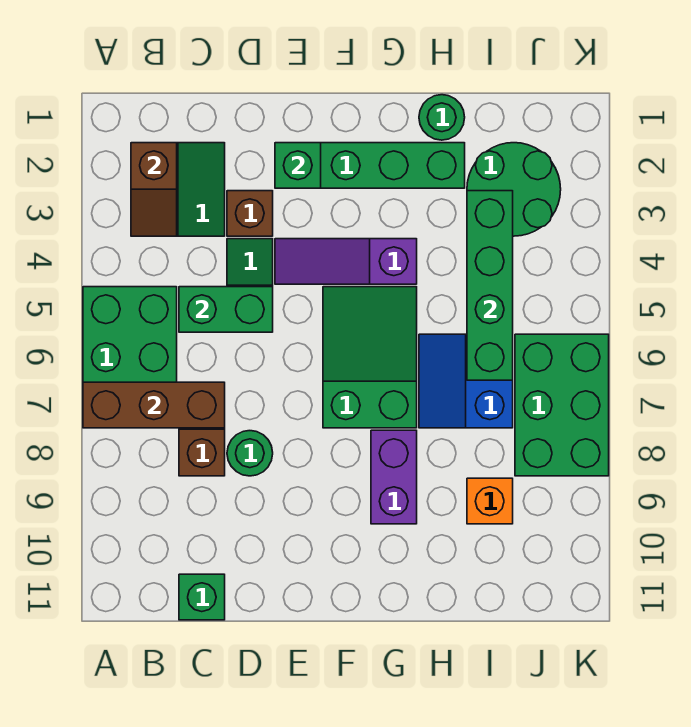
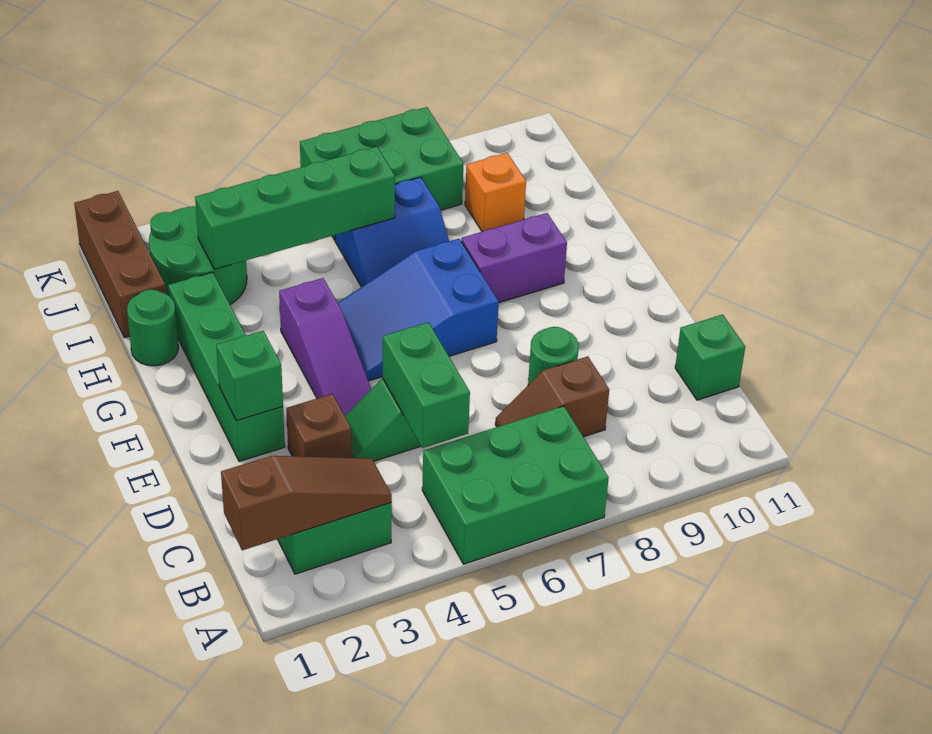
brown 1x3 brick [83,382,225,428] -> brown 1x3 brick moved to [74,191,166,338]
brown 1x2 slope [131,143,177,236] -> brown 1x3 slope [221,456,392,550]
green 2x3 slope [323,287,417,428] -> blue 2x3 slope [338,239,499,381]

